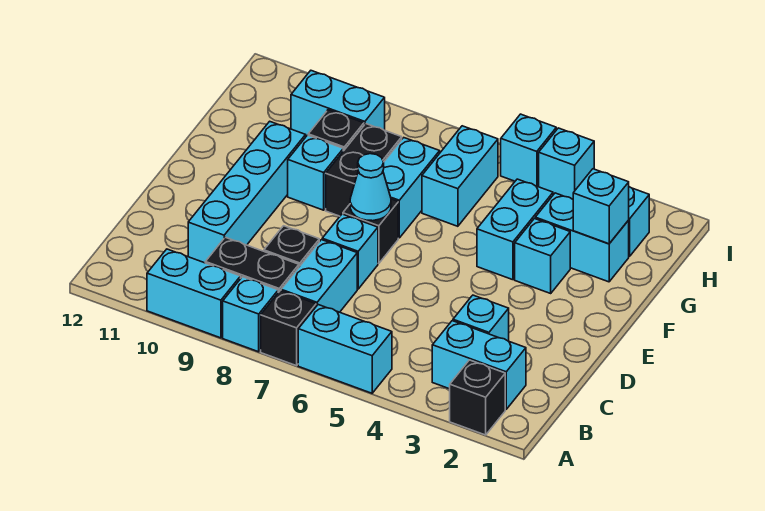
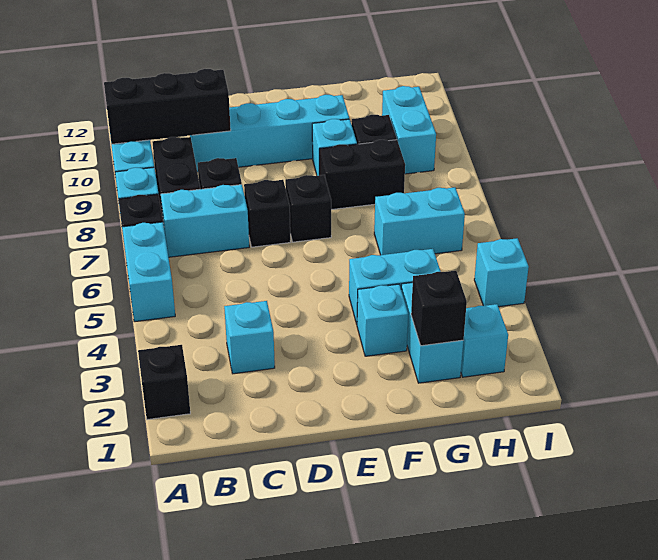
none -> black 1x3 brick [104,69,231,144]
cyan 1x2 brick [432,321,526,409] -> none
cyan 1x1 brick [322,214,378,289] -> black 1x1 brick [244,180,290,247]
cyan 1x1 cone [350,154,391,221] -> none
cyan 1x2 brick [383,138,440,238] -> none
cyan 1x1 brick [573,169,629,244] -> black 1x1 brick [411,271,467,346]
cyan 1x1 brick [501,114,556,187] -> none

